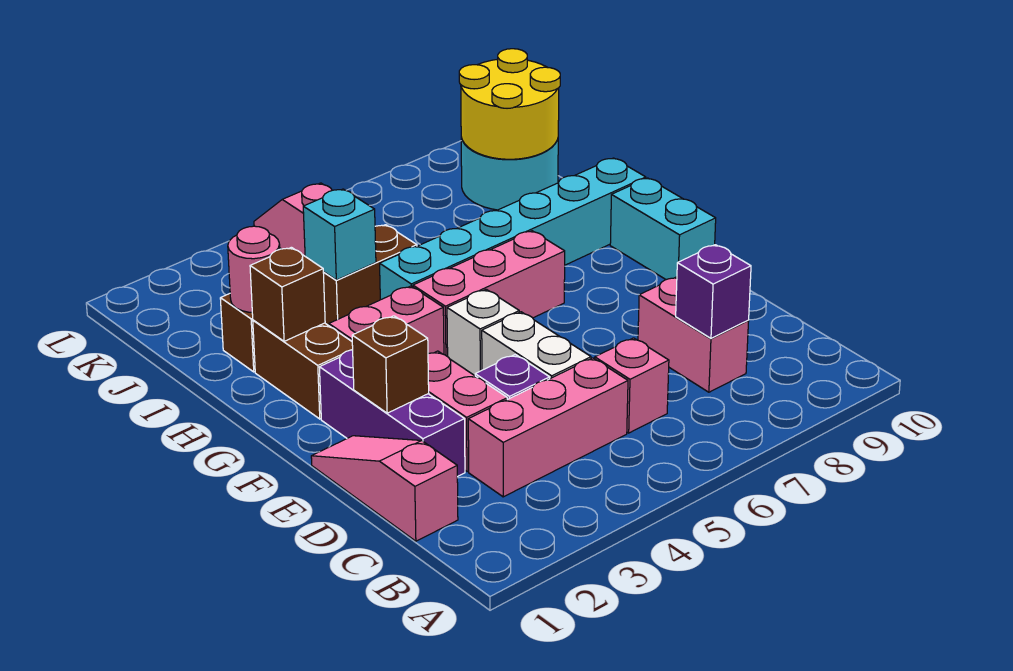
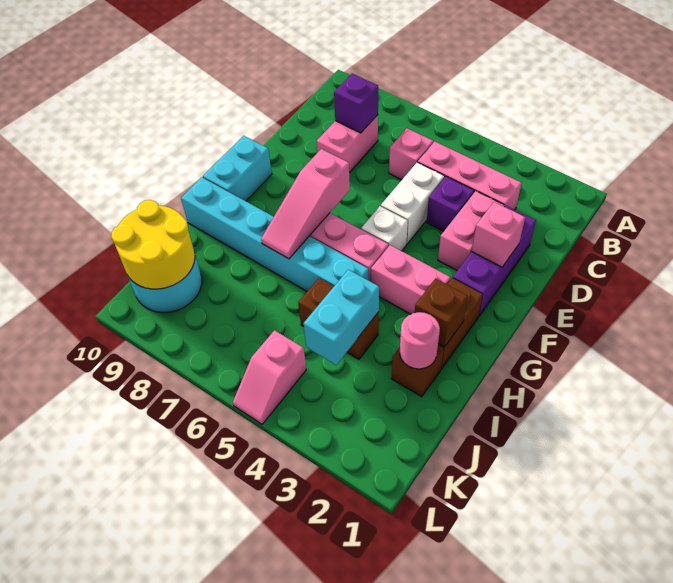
pink 1x3 slope [311,436,458,541] -> pink 1x3 slope moved to [261,149,350,259]
brown 1x1 brick [352,316,429,413] -> pink 1x1 brick [472,202,525,267]
cyan 1x1 brick [303,189,376,280] -> cyan 1x2 brick [303,269,379,365]

